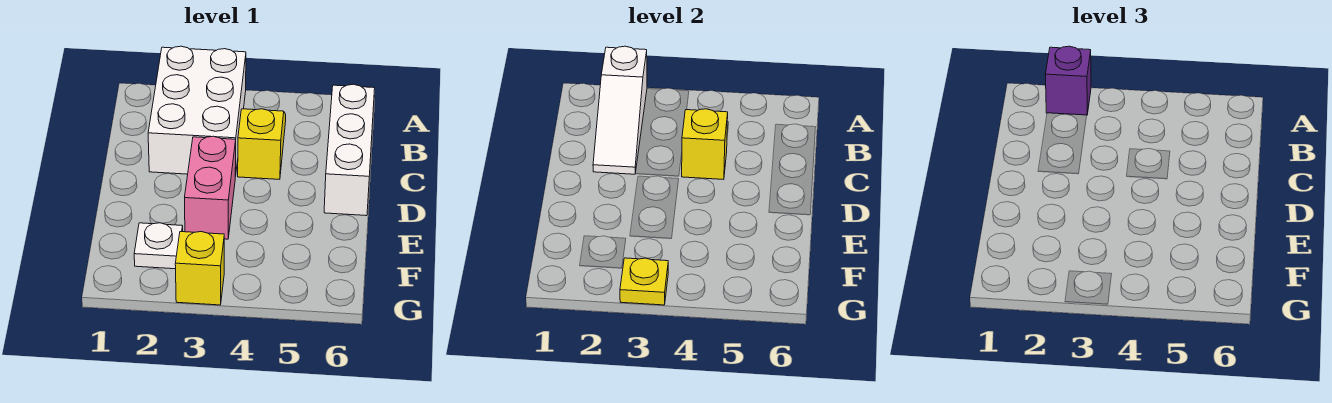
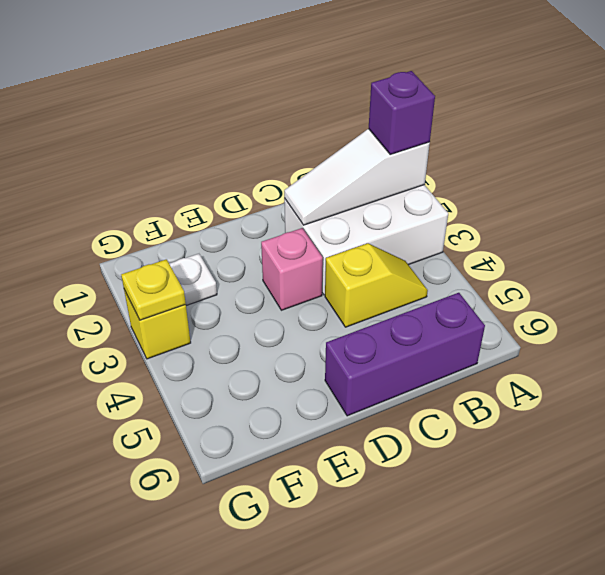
white 1x3 brick [324,84,375,216] -> purple 1x3 brick [325,293,485,416]
yellow 1x1 brick [682,109,728,179] -> none
pink 1x2 brick [185,136,236,239] -> pink 1x1 brick [261,228,323,310]

